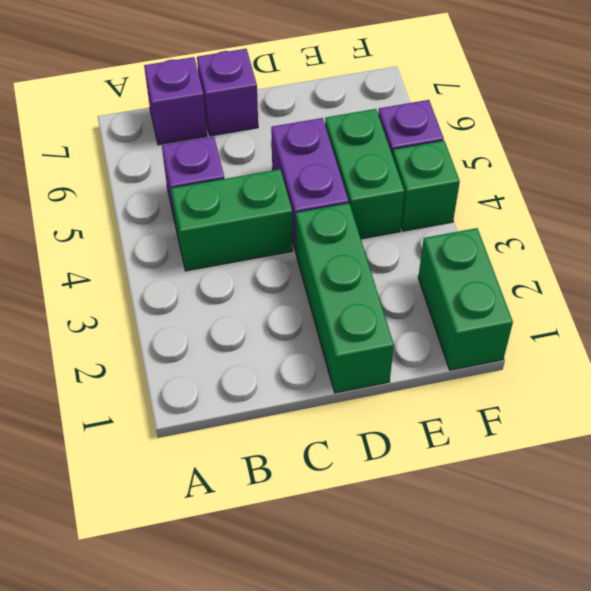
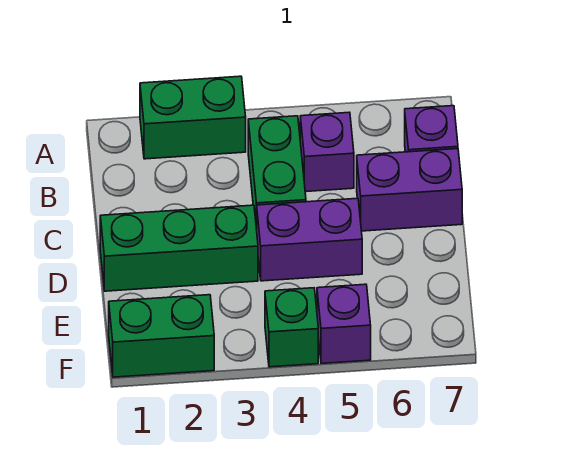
purple 1x1 brick [197,49,258,136] -> purple 1x2 brick [357,149,462,231]
green 1x2 brick [325,109,405,239] -> green 1x2 brick moved to [140,76,246,159]

